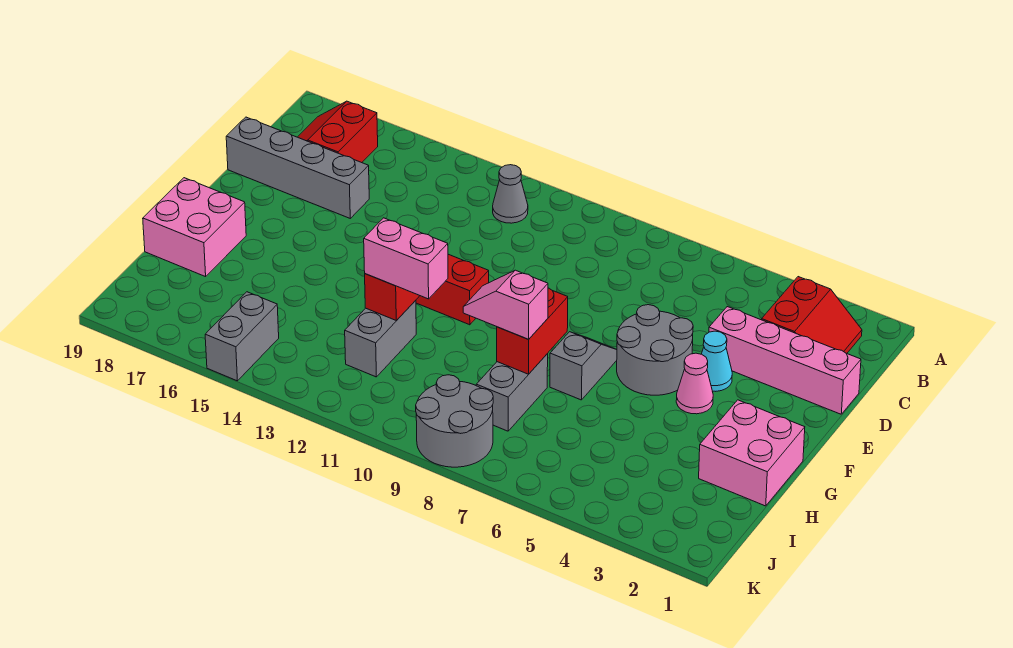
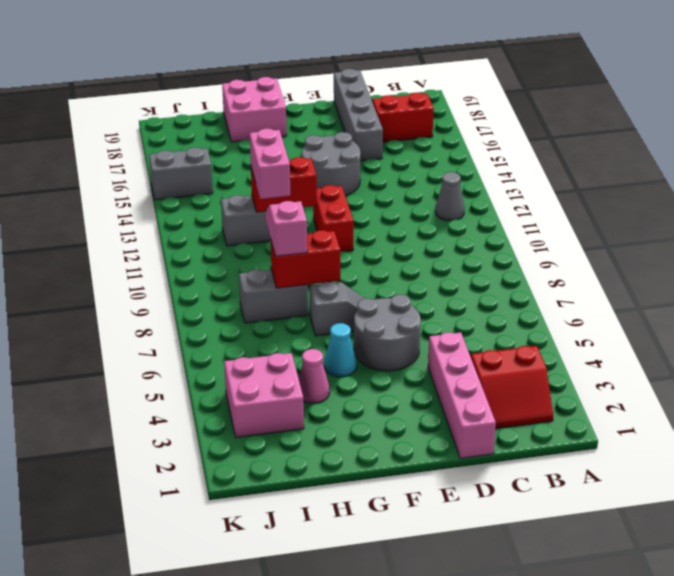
cyan 1x1 cone [702,331,732,391] -> cyan 1x1 cone moved to [324,323,357,377]
pink 1x1 cone [676,353,713,414] -> pink 1x1 cone moved to [299,349,329,403]
pink 2x2 brick [699,400,805,506] -> pink 2x2 brick moved to [224,353,304,437]
grey 2x2 round brick [416,375,493,467] -> grey 2x2 round brick moved to [302,132,360,196]

